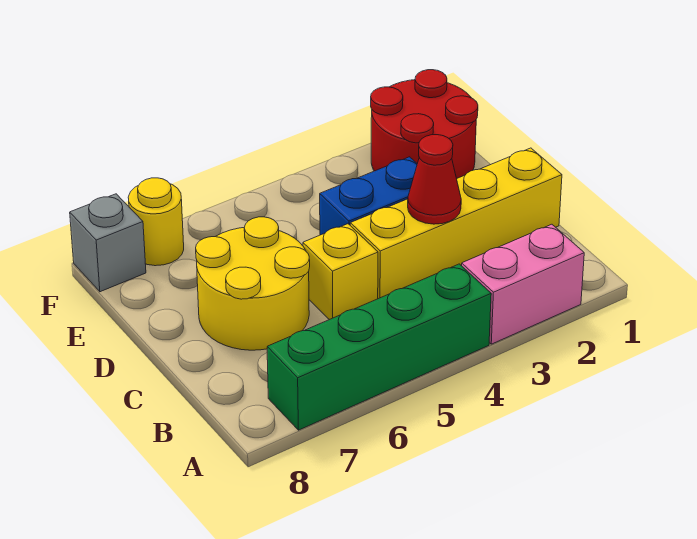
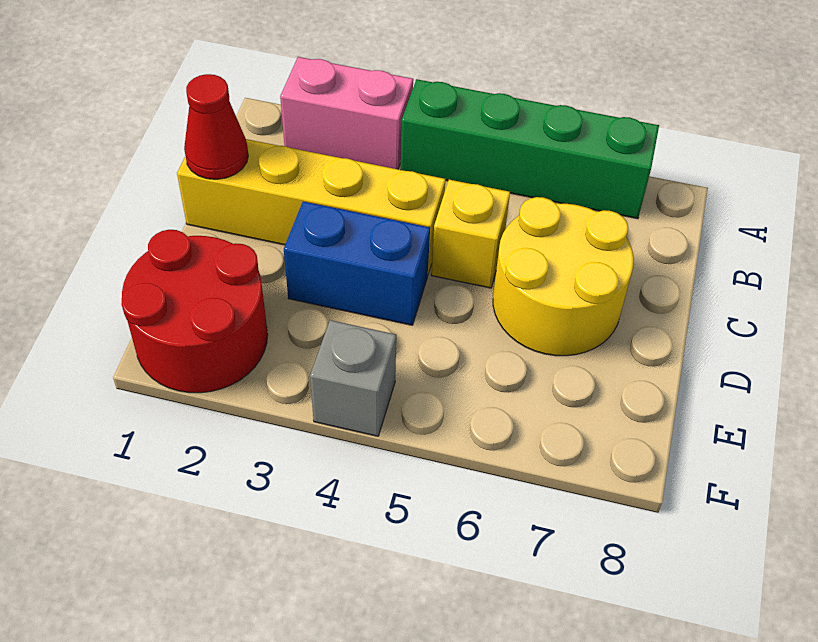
red 1x1 cone [408,135,461,224] -> red 1x1 cone moved to [184,74,248,179]
yellow 1x1 round brick [128,178,184,266] -> none
grey 1x1 brick [70,194,146,292] -> grey 1x1 brick moved to [310,320,396,436]

